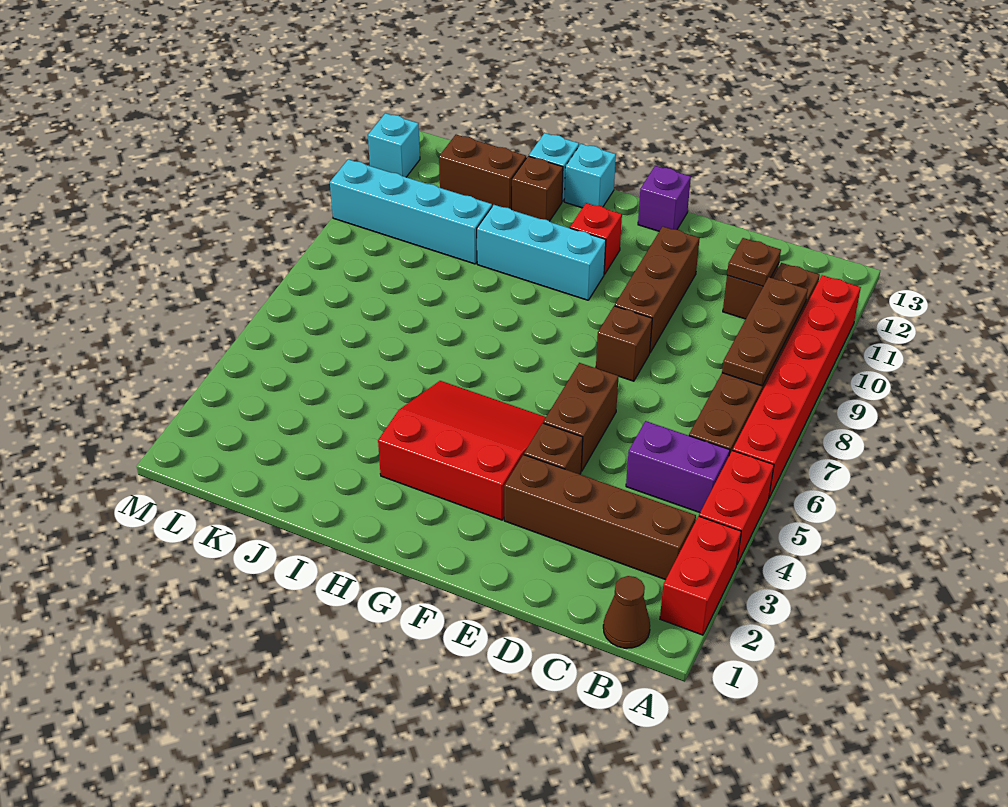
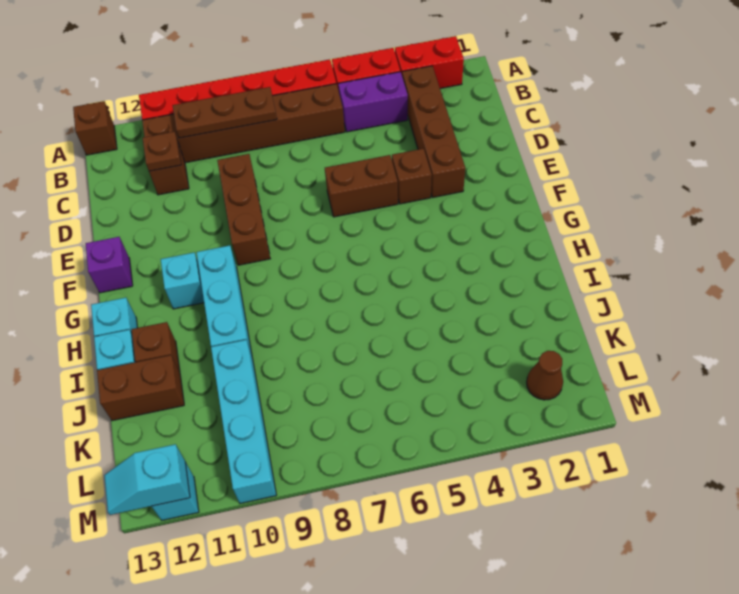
brown 1x1 cone [603,576,650,648] -> brown 1x1 cone moved to [527,351,563,400]
purple 1x2 brick [626,421,730,512] -> purple 1x2 brick turned to [338,72,408,132]
brown 1x1 brick [596,306,652,381] -> brown 1x1 brick moved to [73,101,117,155]
brown 1x3 brick [615,227,700,352] -> brown 1x3 brick turned to [217,154,270,265]
red 3x3 slope [378,381,546,520] -> none
red 1x1 brick [570,203,622,274] -> cyan 1x1 brick [161,252,204,309]
brown 1x2 brick [439,135,526,209] -> brown 1x2 brick turned to [97,355,184,421]
none -> cyan 1x2 slope [104,444,190,515]

